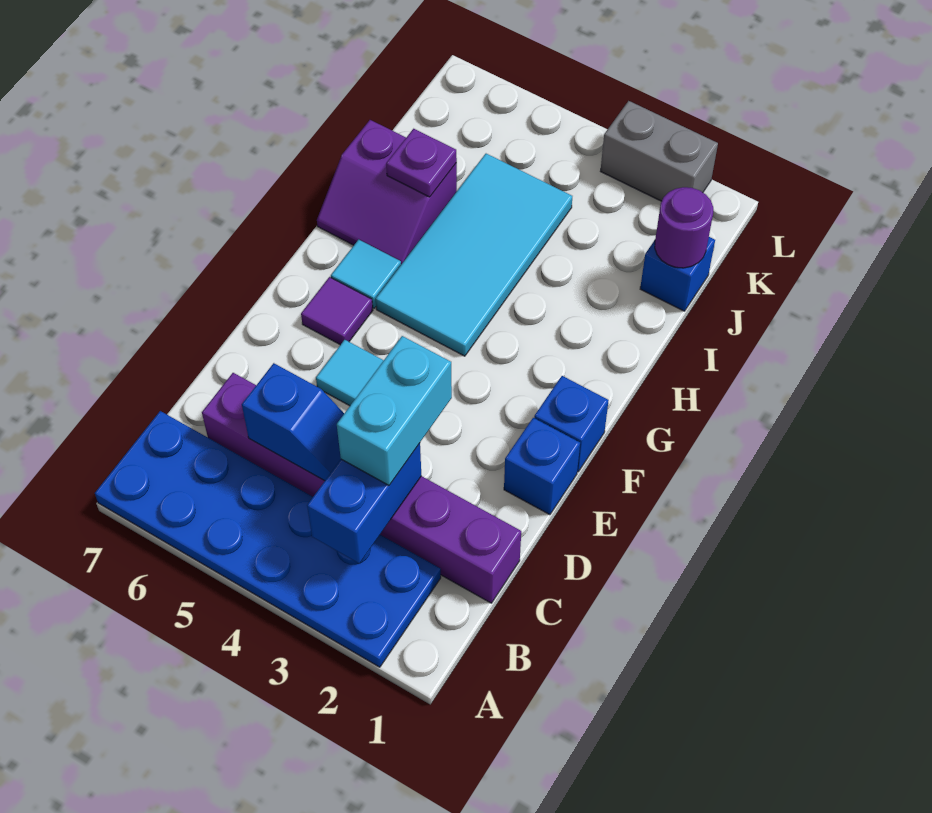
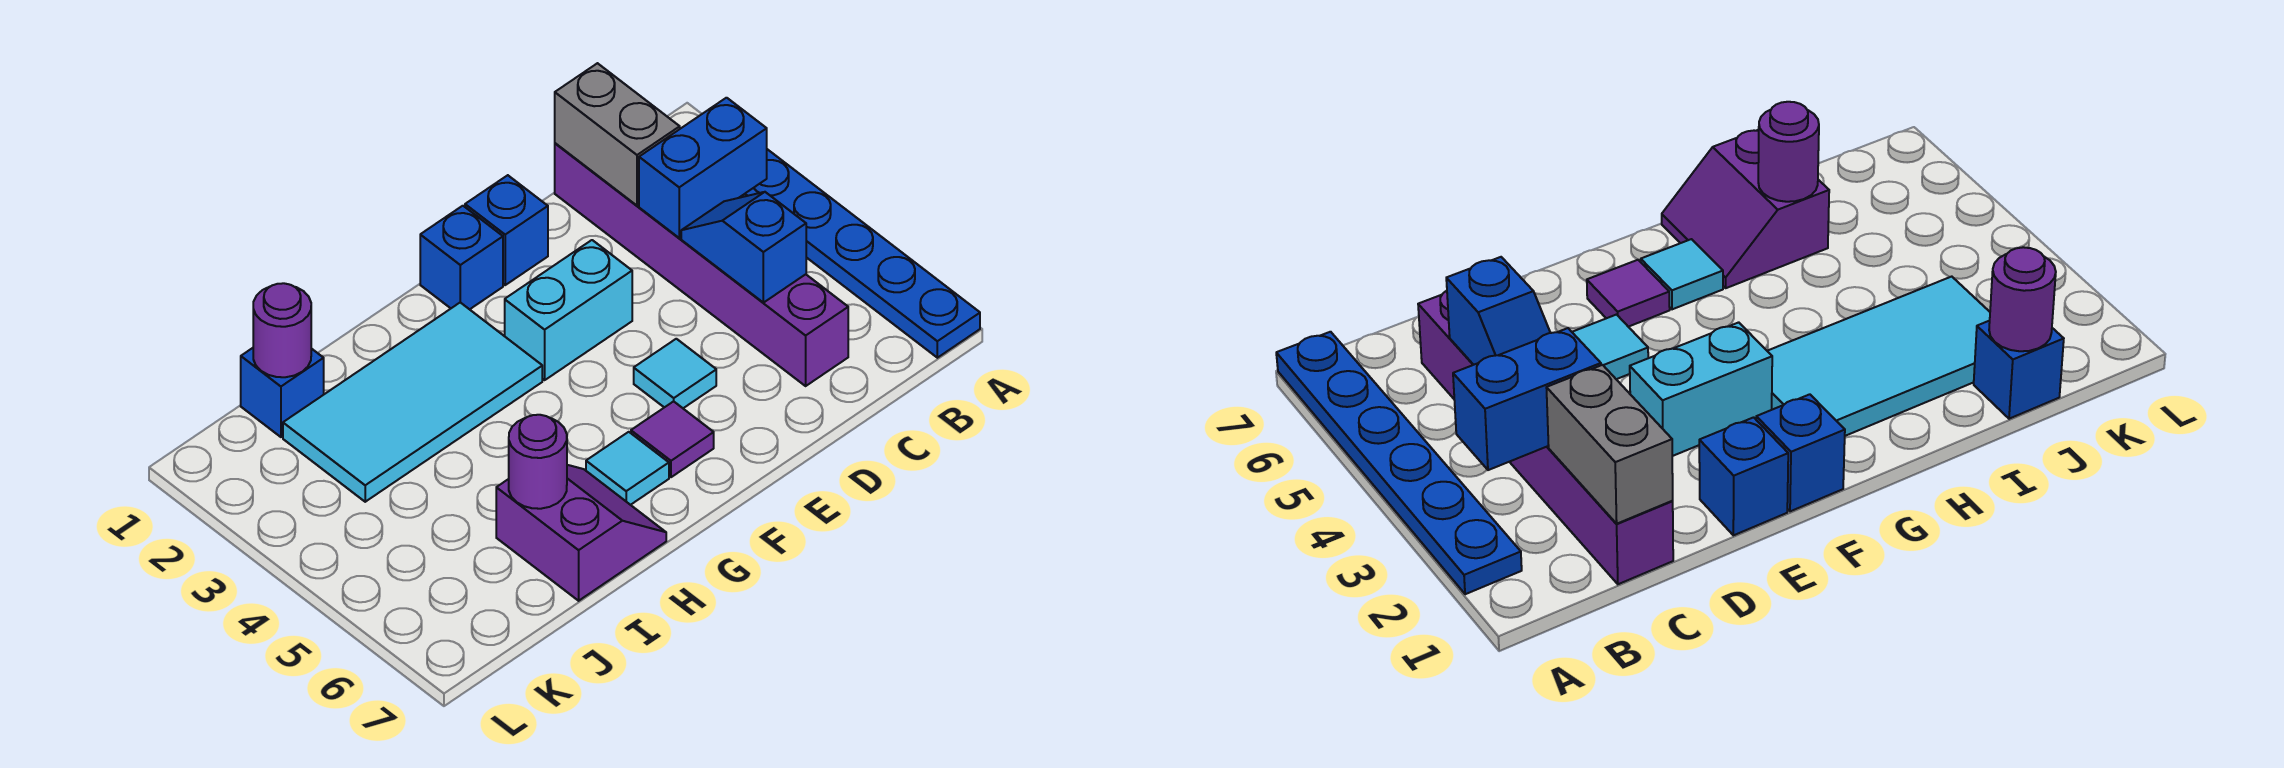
blue 2x6 plate [95,411,441,667] -> blue 1x6 plate [739,149,980,358]
cyan 1x2 brick [337,336,452,485] -> cyan 1x2 brick moved to [505,240,632,380]
cyan 2x4 tile [376,154,572,356] -> cyan 2x4 tile moved to [283,303,542,502]
purple 1x1 plate [386,129,457,197] -> purple 1x1 round brick [509,415,567,509]
grey 1x2 brick [601,101,718,201] -> grey 1x2 brick moved to [555,63,680,206]

